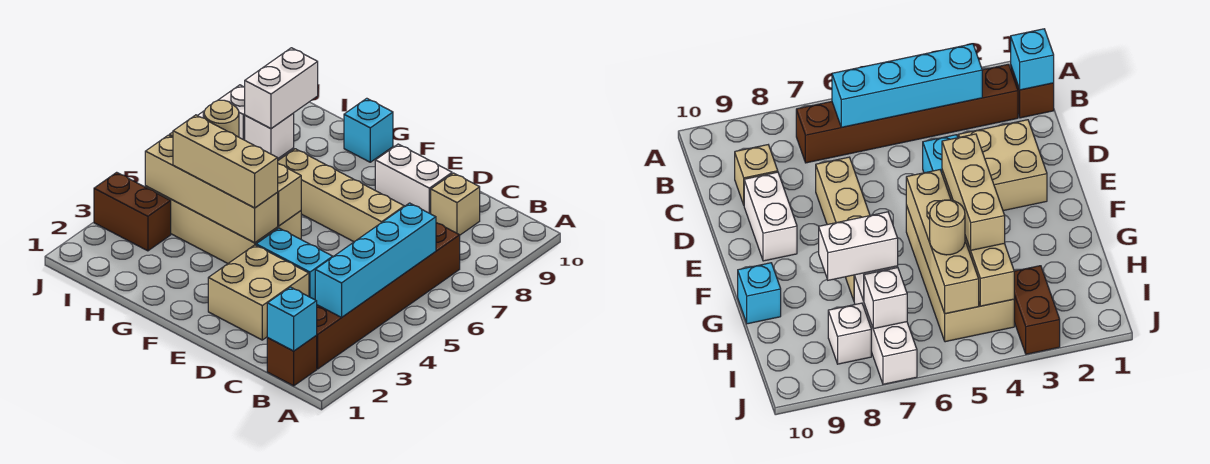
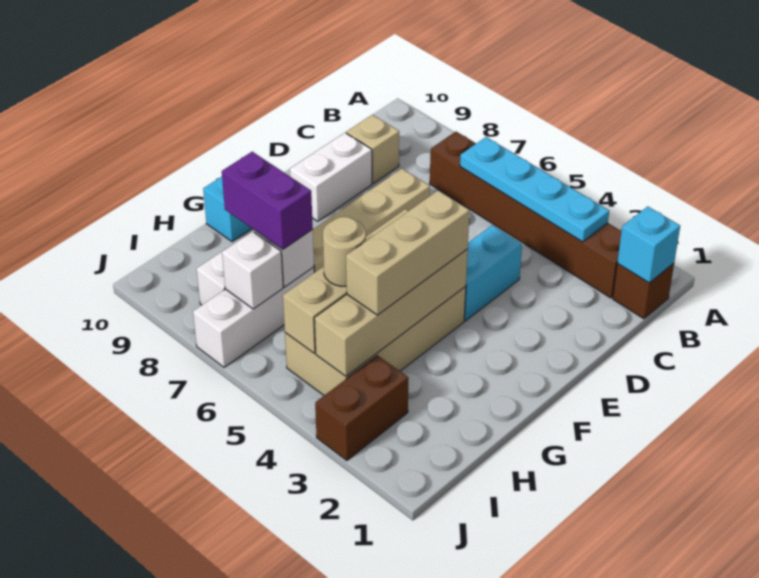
cyan 1x4 brick [315,203,436,317] -> cyan 1x4 plate [460,137,609,242]
tan 2x2 brick [208,245,309,340] -> none
white 1x2 brick [245,48,318,129] -> purple 1x2 brick [222,152,313,250]

